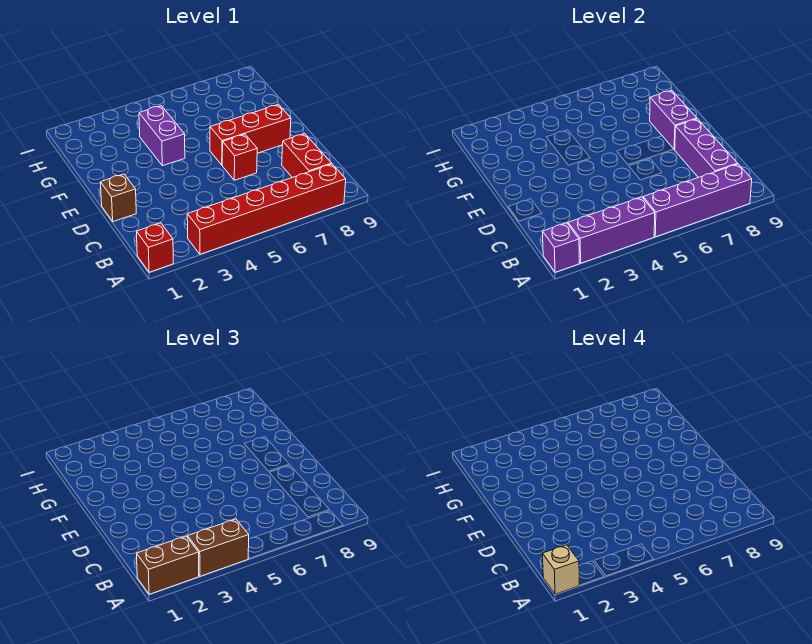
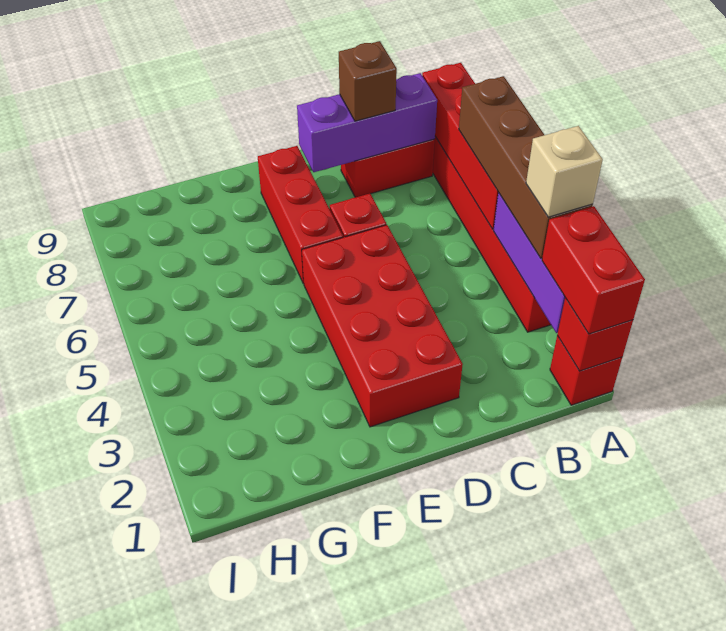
purple 1x1 brick [543,223,579,272] -> red 1x1 brick [557,298,633,371]
brown 1x2 brick [137,536,199,594] -> red 1x2 brick [542,206,645,334]
tan 1x1 brick [543,545,579,594] -> tan 1x1 brick moved to [526,126,603,217]
brown 1x2 brick [187,519,249,576] -> brown 1x4 brick [459,76,593,258]
purple 1x4 brick [643,164,752,237] -> red 1x4 brick [422,63,499,229]
brown 1x1 brick [100,174,136,222] -> brown 1x1 brick moved to [339,41,397,121]
none -> red 2x4 brick [302,225,463,427]
purple 1x2 brick [650,90,697,149] -> none
purple 1x2 brick [139,106,185,166] -> none

